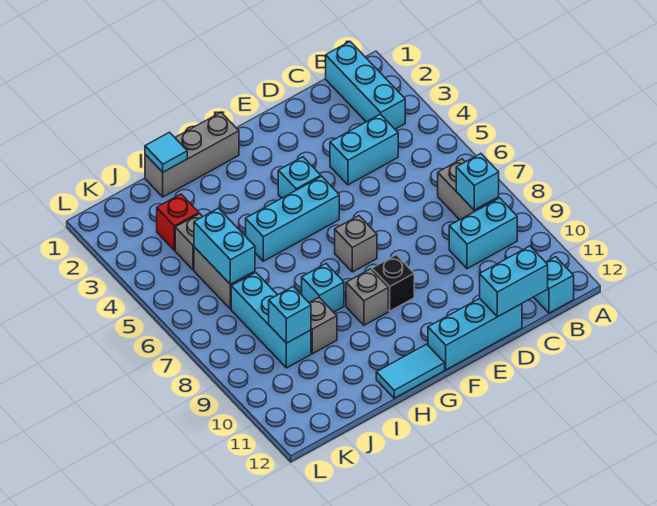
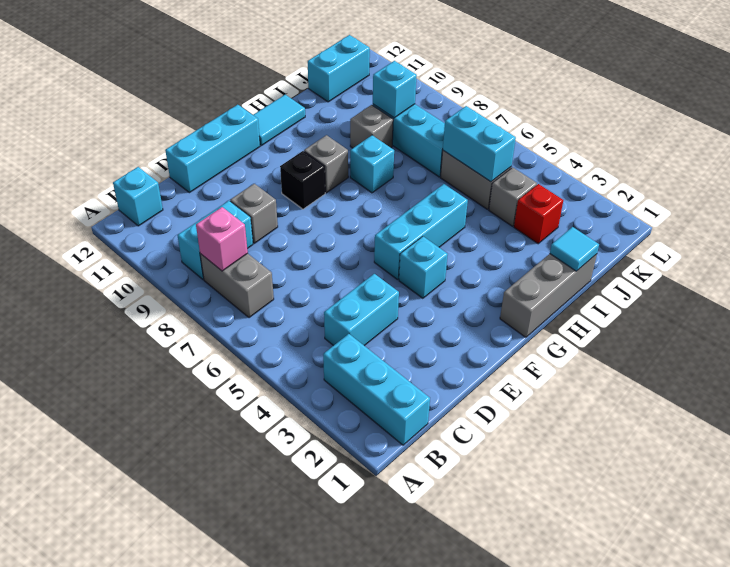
cyan 1x1 brick [456,154,499,210] -> pink 1x1 brick [196,207,248,271]
cyan 1x2 brick [480,246,548,317] -> cyan 1x2 brick moved to [308,35,370,102]
grey 1x1 brick [335,216,377,272] -> grey 1x1 brick moved to [230,184,278,243]

